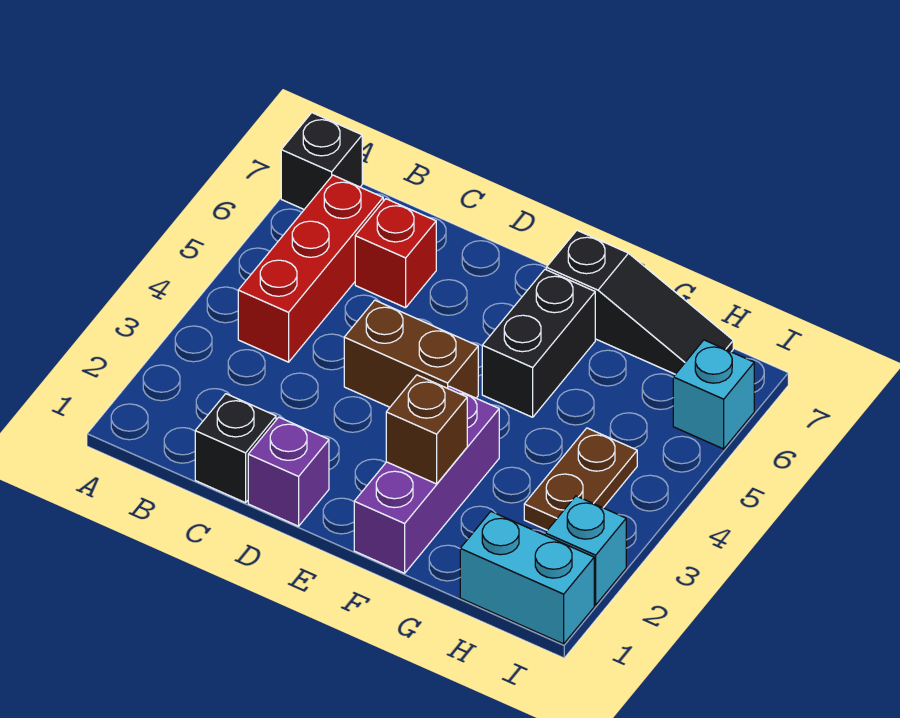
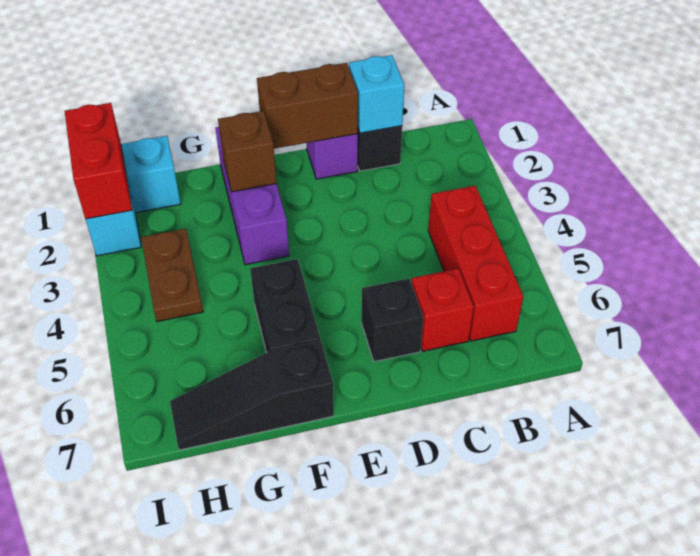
black 1x1 brick [281,113,362,209] -> black 1x1 brick moved to [362,279,423,362]
brown 1x2 brick [344,300,478,407] -> brown 1x2 brick moved to [257,63,358,149]
none -> red 1x2 brick [65,103,132,219]
cyan 1x1 brick [673,340,754,449] -> cyan 1x1 brick moved to [349,55,404,133]

